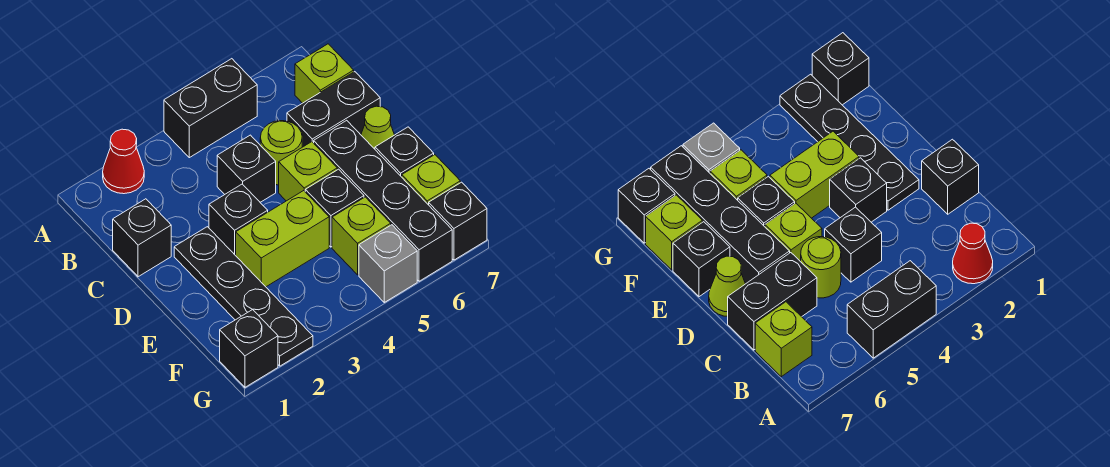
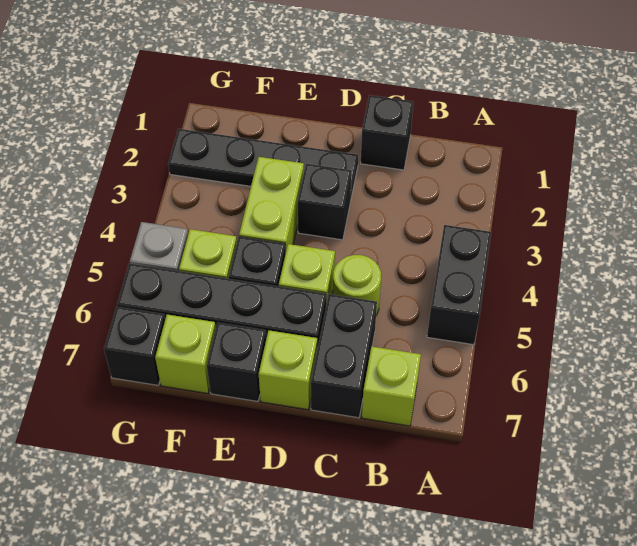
red 1x1 cone [103,129,144,194] -> none
black 1x1 brick [217,135,276,202] -> none
lime 1x1 cone [361,106,394,149] -> lime 1x1 brick [259,331,317,410]
black 1x1 brick [220,310,278,387] -> none

